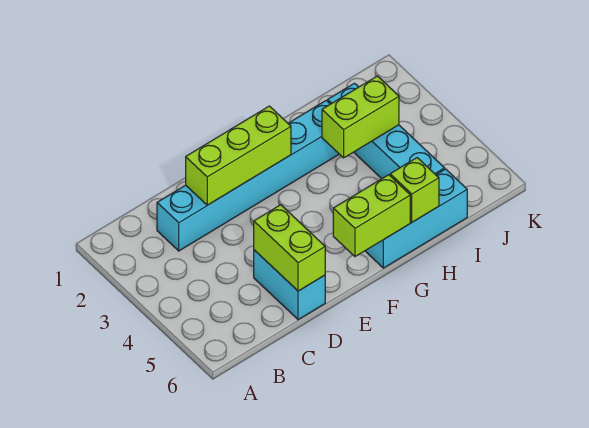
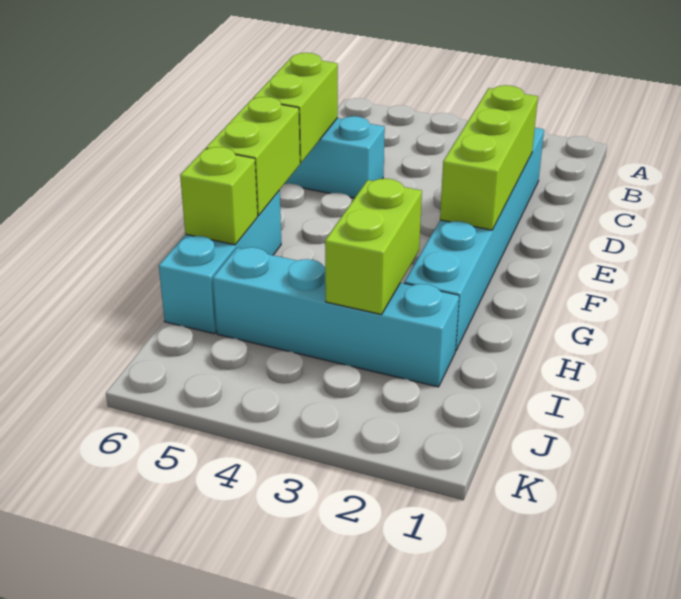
lime 1x2 brick [254,205,325,291] -> lime 1x2 brick turned to [253,53,338,163]

